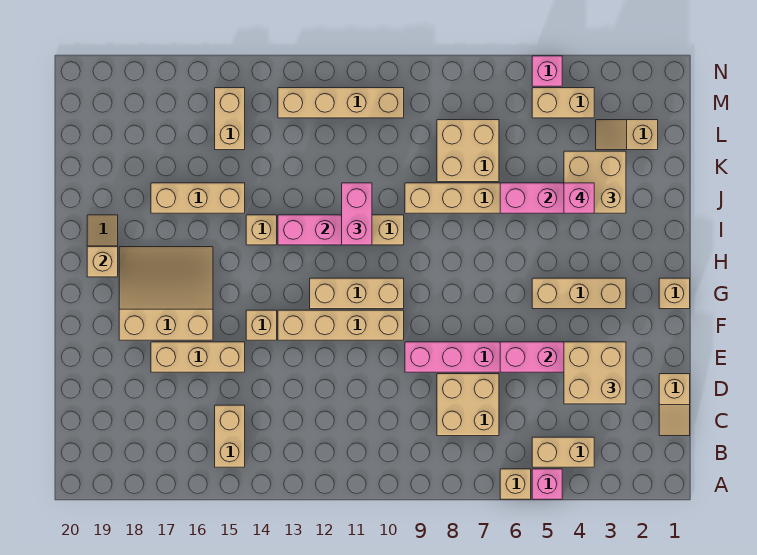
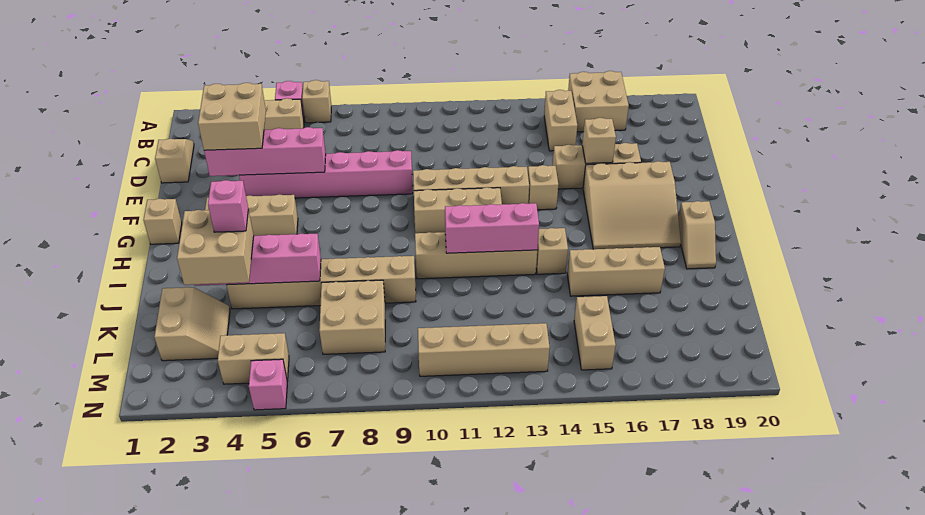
tan 2x2 brick [437,374,499,436] -> tan 2x2 brick moved to [568,71,629,132]
tan 1x1 brick [87,247,118,277] -> tan 1x1 brick moved to [582,118,616,163]
pink 1x2 brick [342,183,372,245] -> none
tan 1x2 slope [596,120,658,150] -> tan 2x2 slope [154,287,230,361]

